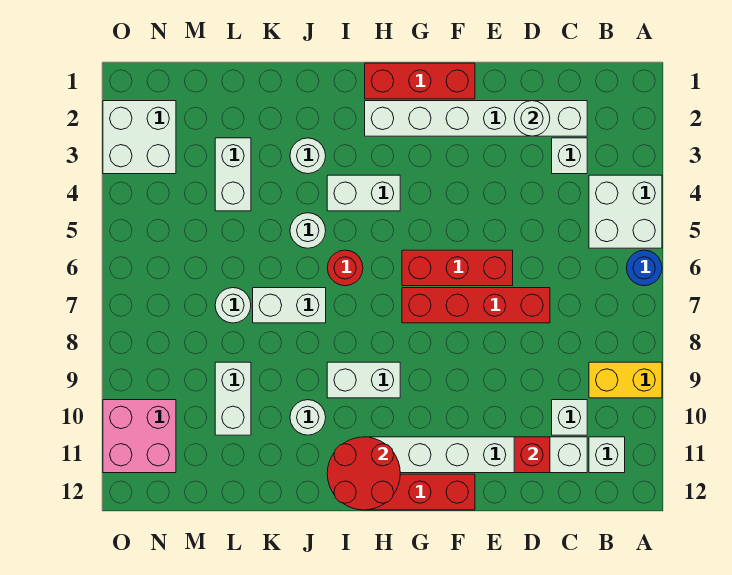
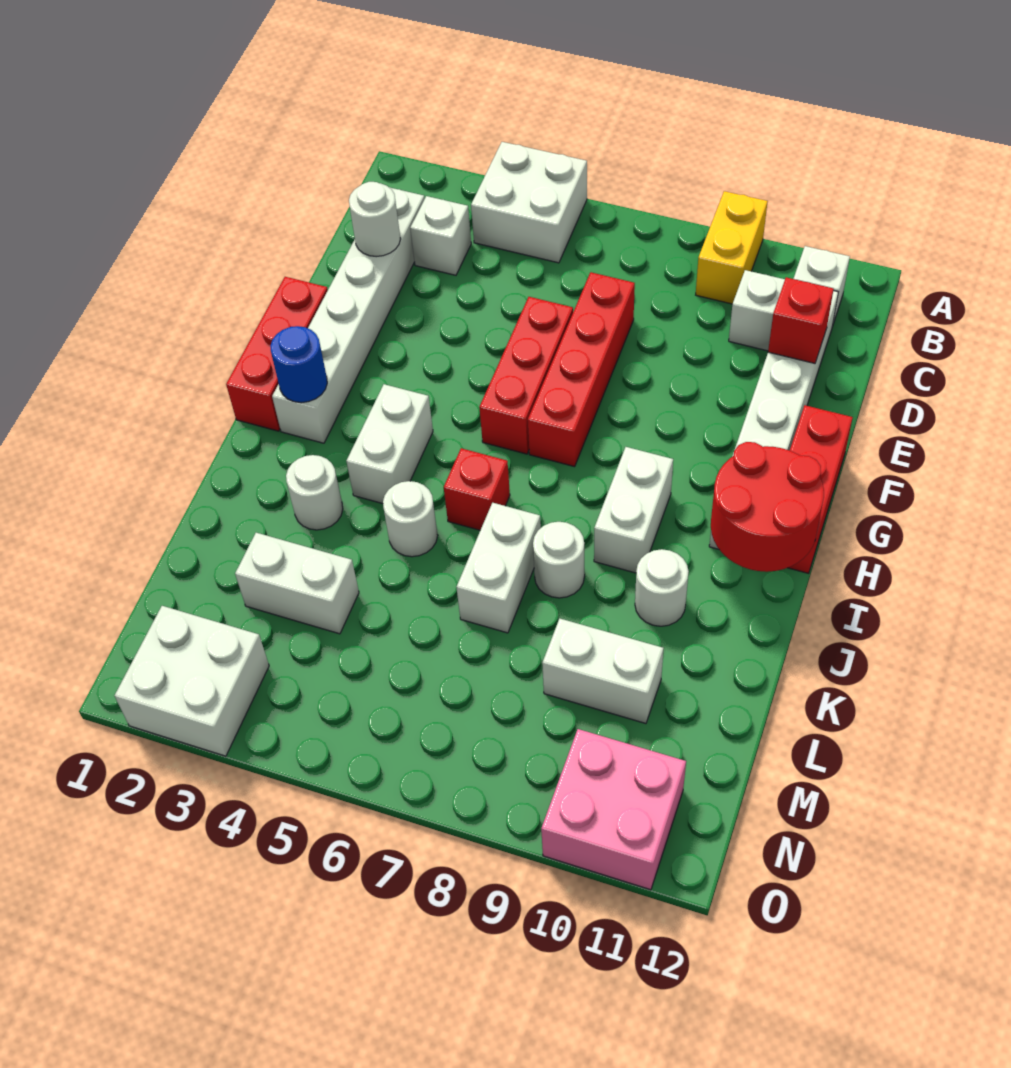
blue 1x1 round brick [627,250,662,286] -> blue 1x1 round brick moved to [270,326,327,403]
red 1x1 round brick [327,250,363,286] -> red 1x1 brick [444,448,510,530]
white 1x1 round brick [215,288,251,323] -> white 1x1 round brick moved to [533,522,585,598]

